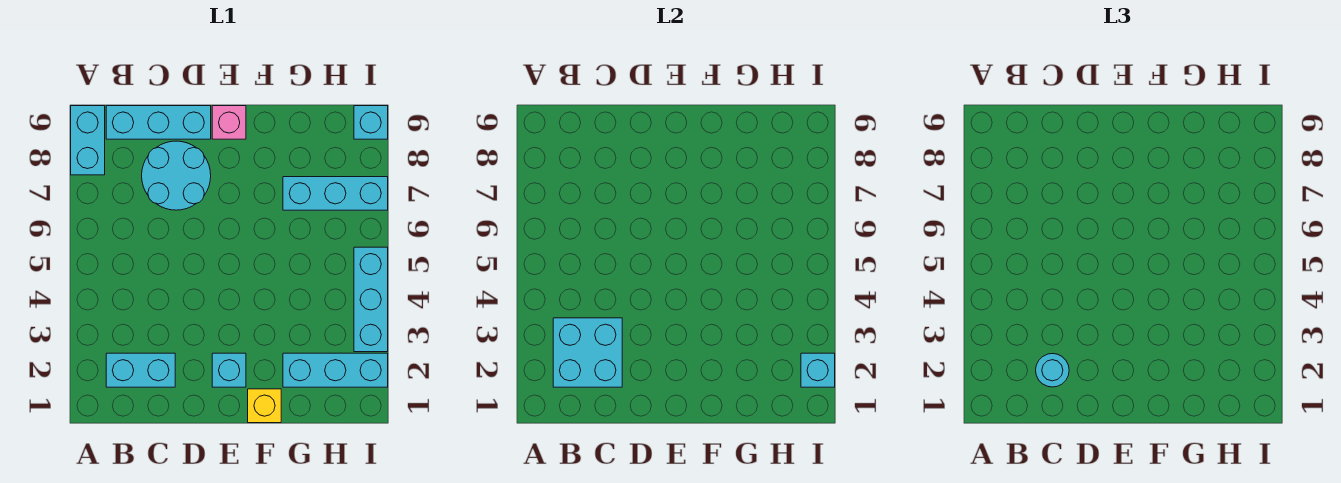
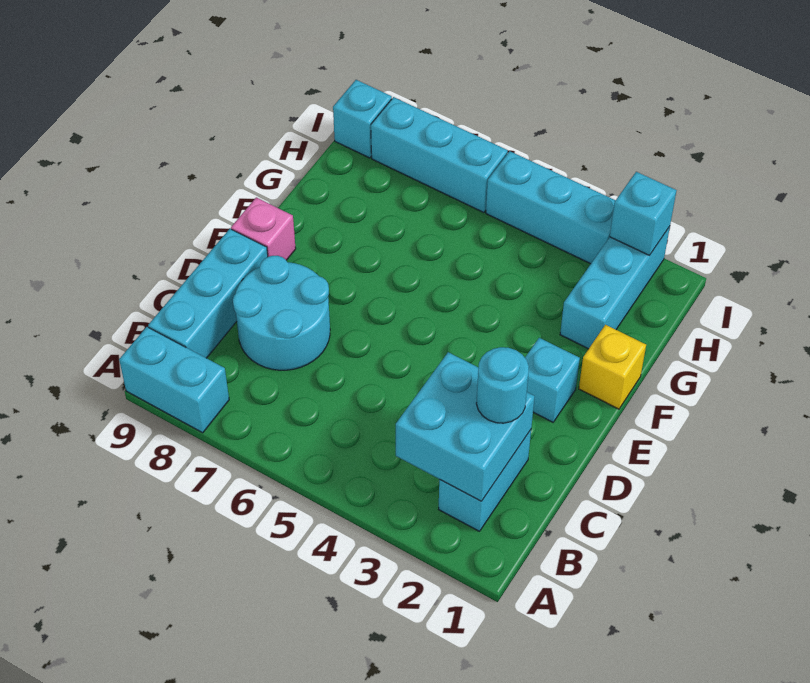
cyan 1x3 brick [283,177,388,210] -> cyan 1x3 brick turned to [371,97,508,213]

